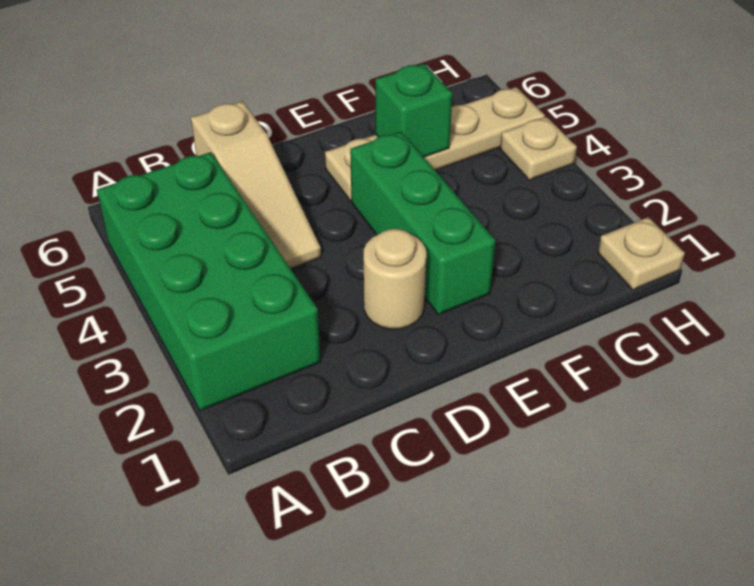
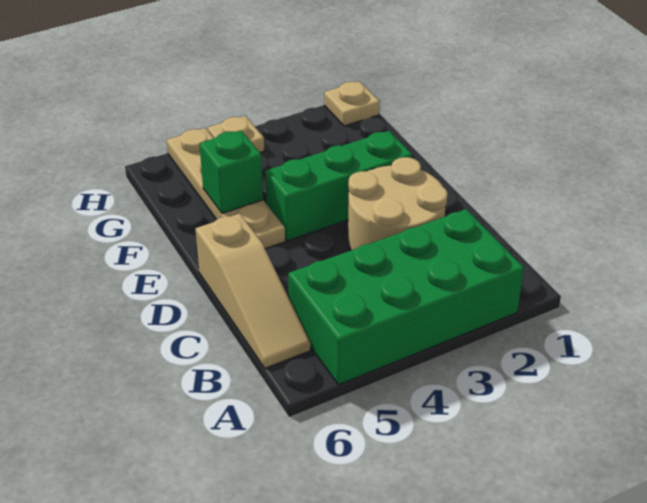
tan 1x3 slope [191,101,321,269] -> tan 1x3 slope turned to [196,213,310,368]
tan 1x1 round brick [364,229,427,329] -> tan 2x2 round brick [348,157,448,250]

